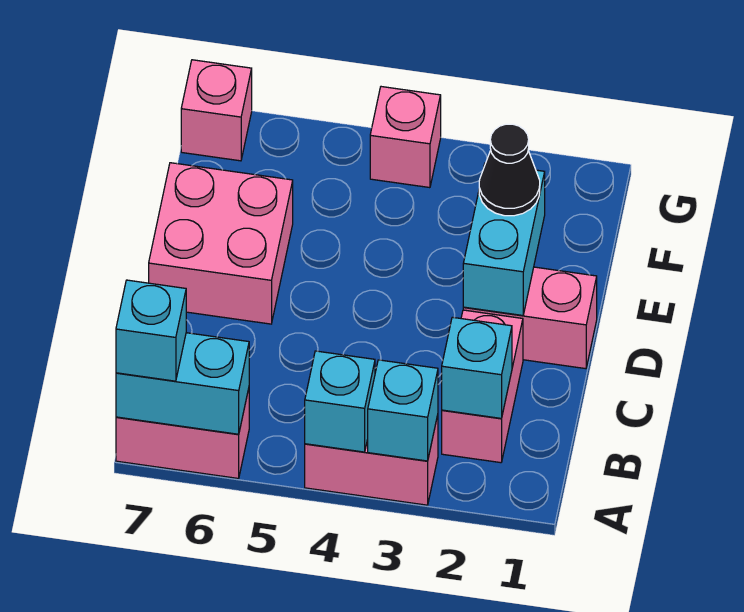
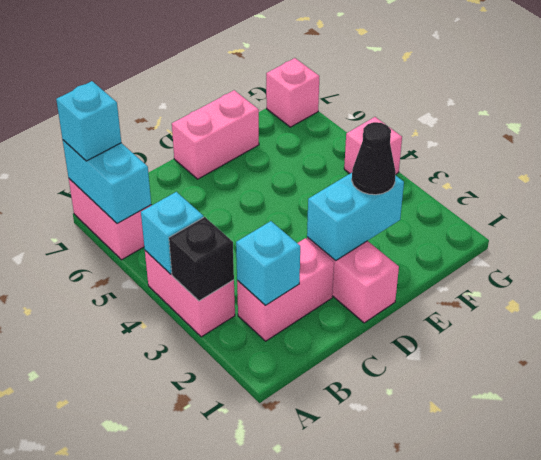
cyan 1x1 brick [368,360,438,461] -> black 1x1 brick [169,217,234,301]
pink 2x2 brick [149,163,293,324] -> pink 1x2 brick [172,90,259,179]

